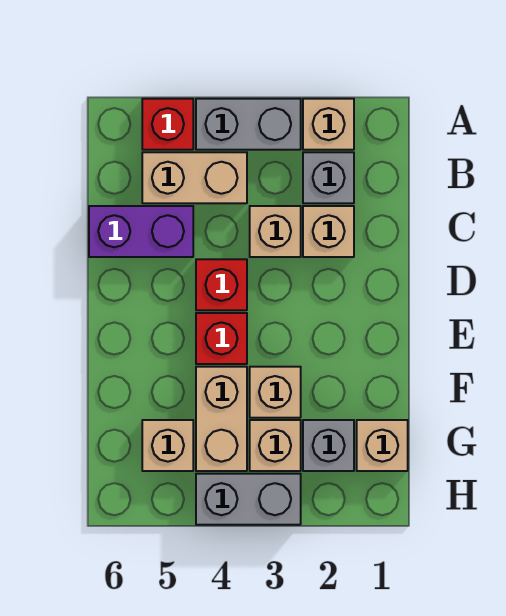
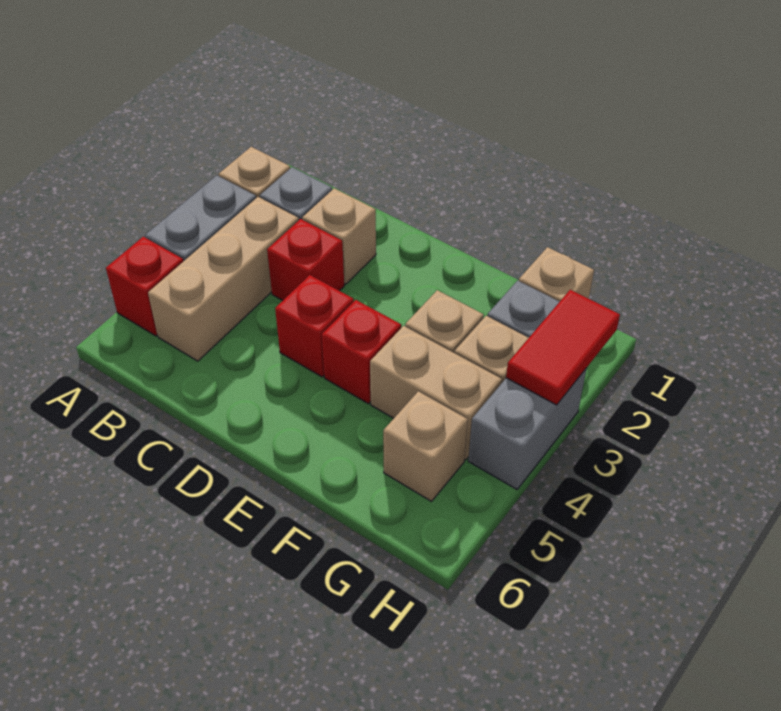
tan 1x2 brick [142,152,247,203] -> tan 1x3 brick [148,197,299,361]
tan 1x1 brick [250,206,301,257] -> red 1x1 brick [267,219,344,300]
purple 1x2 brick [89,206,193,257] -> none
none -> red 1x2 tile [506,290,620,405]

